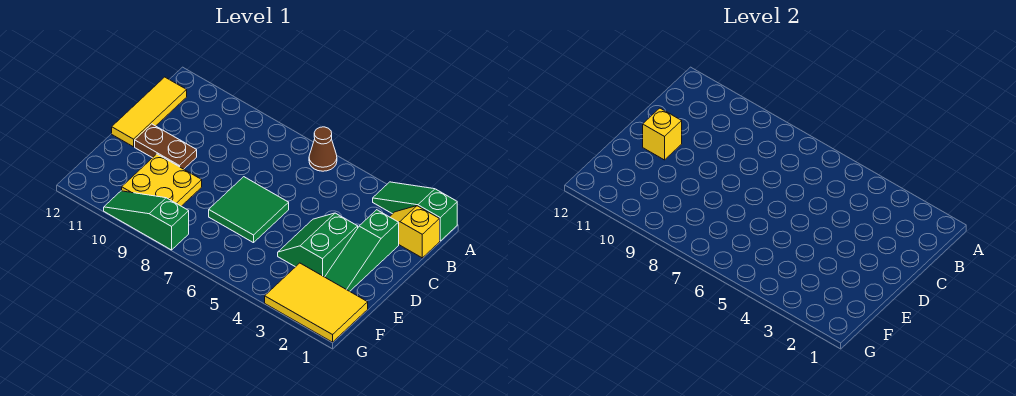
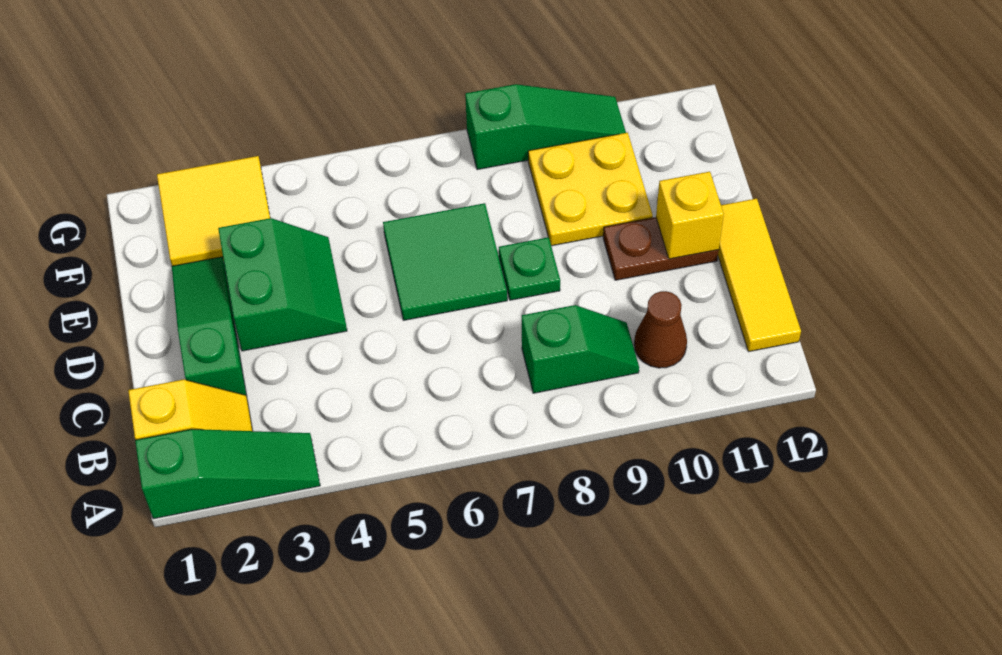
brown 1x1 cone [309,127,337,171] -> brown 1x1 cone moved to [634,291,687,368]
none -> green 1x2 slope [522,305,639,393]
none -> green 1x1 plate [499,237,560,300]
yellow 2x3 tile [265,263,368,342] -> yellow 2x2 tile [157,156,270,266]

